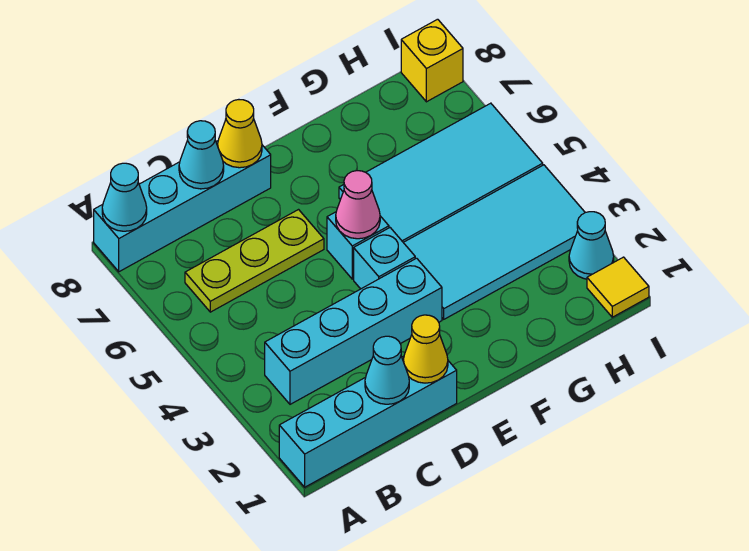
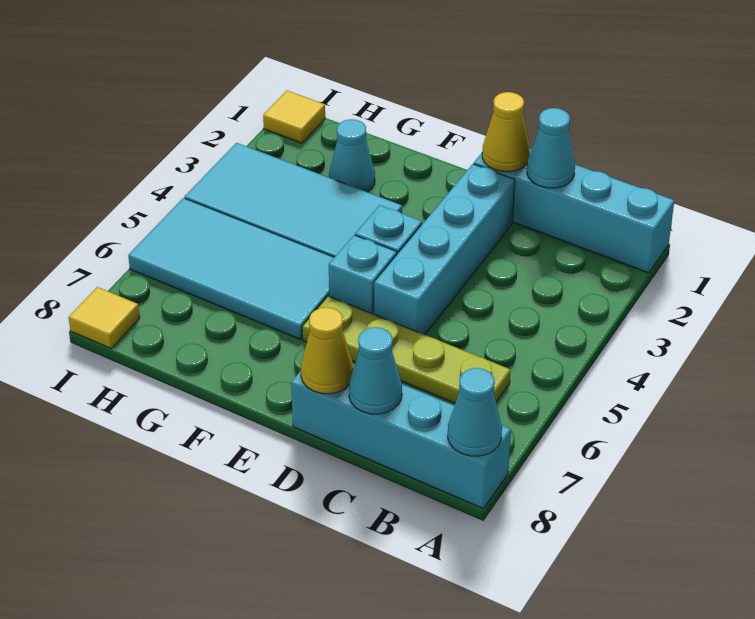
cyan 1x4 brick [265,258,442,404] -> cyan 1x4 brick turned to [374,164,515,335]
lime 1x3 plate [185,210,324,312] -> lime 1x4 plate [302,296,511,403]
pink 1x1 cone [336,171,380,239] -> none
cyan 1x1 cone [569,212,614,279] -> cyan 1x1 cone moved to [329,119,375,192]
yellow 1x1 brick [401,19,463,102] -> yellow 1x1 tile [69,287,140,348]

